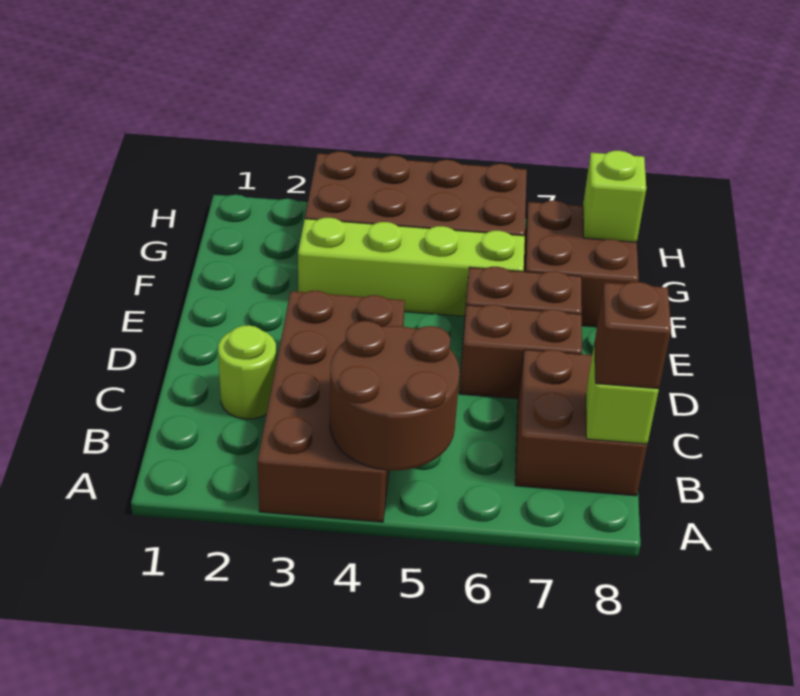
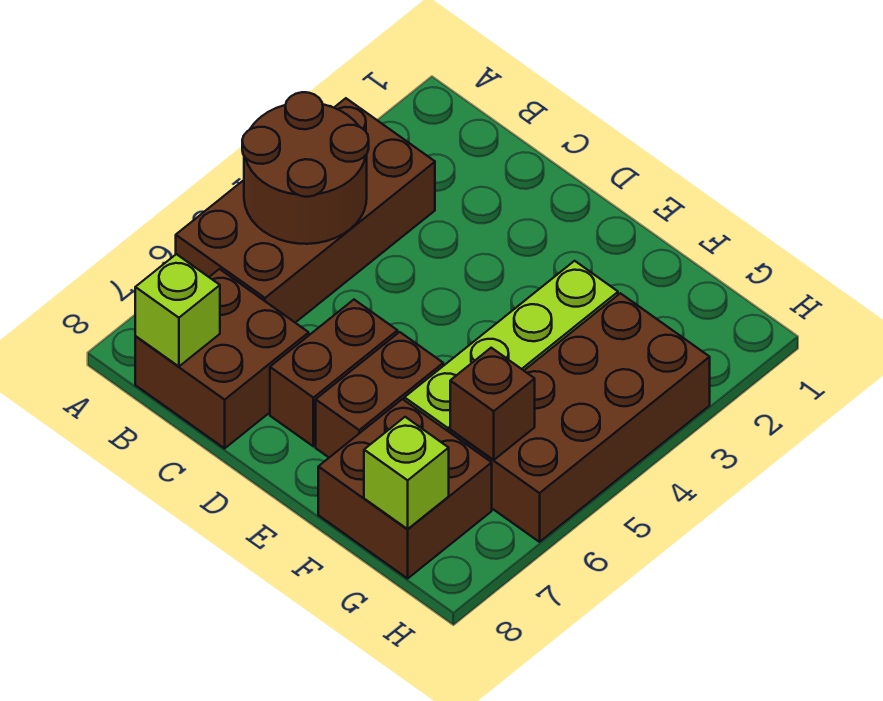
brown 2x4 brick [258,291,405,522] -> brown 2x4 brick turned to [176,98,435,323]
brown 1x1 brick [595,282,671,389] -> brown 1x1 brick moved to [450,348,535,460]
lime 1x1 round brick [218,325,276,419] -> none

